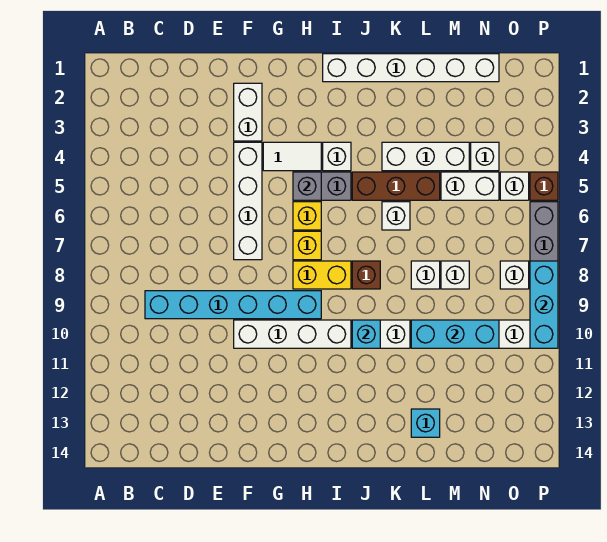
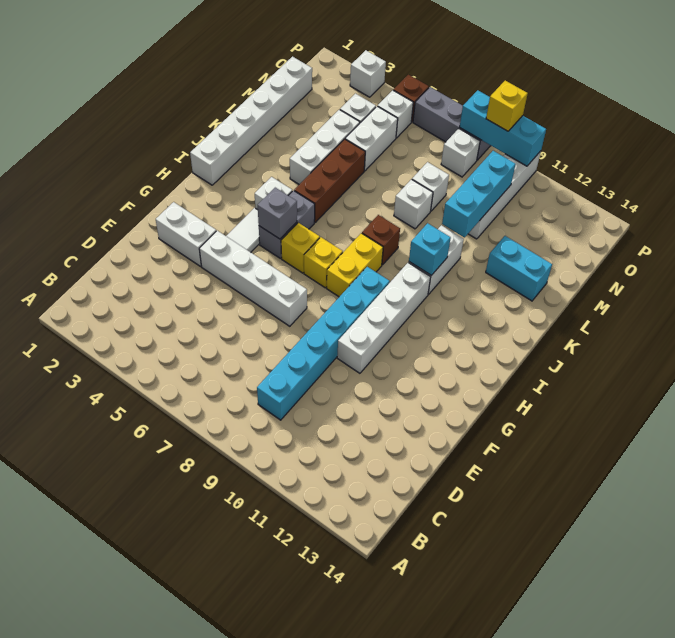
white 1x1 brick [382,202,410,230] -> white 1x1 brick moved to [350,50,386,97]
cyan 1x1 brick [411,409,440,437] -> cyan 1x2 brick [486,236,552,301]
none -> yellow 1x1 brick [486,81,528,131]

